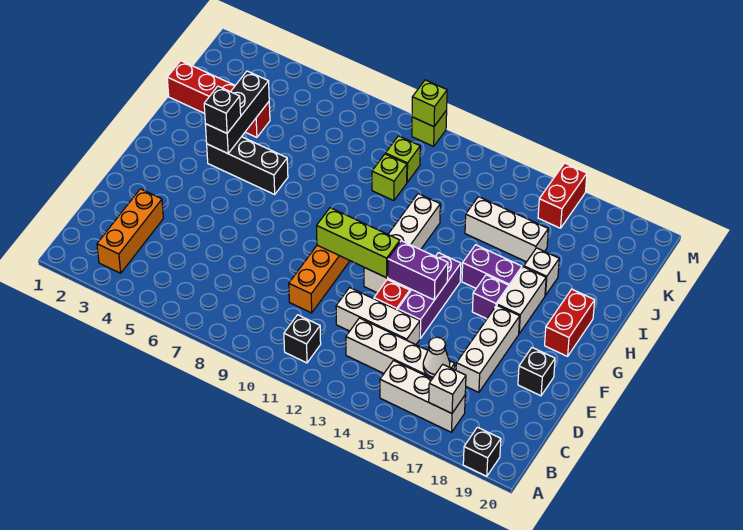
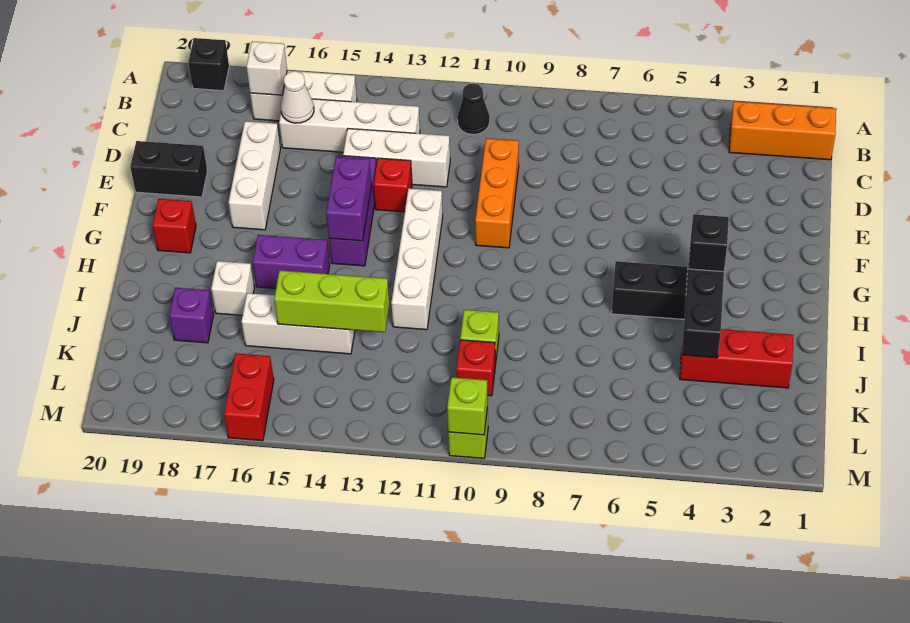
orange 1x3 brick [97,189,163,273] -> orange 1x3 brick turned to [729,101,836,160]
black 1x1 brick [284,315,321,363] -> black 1x1 cone [457,83,490,134]
black 1x1 brick [518,348,555,396] -> black 1x2 brick [130,141,207,197]
lime 1x3 brick [317,208,400,278] -> lime 1x3 brick moved to [274,270,389,332]
purple 1x2 brick [388,241,448,300] -> purple 1x2 brick turned to [326,157,372,241]
purple 1x1 brick [472,275,509,319] -> purple 1x1 brick moved to [169,288,214,343]
white 1x2 brick [497,267,546,333] -> none
red 1x2 brick [545,289,595,356] -> red 1x1 brick [153,199,196,253]
red 1x4 brick [167,61,270,137] -> red 1x3 brick [680,329,793,388]
lime 1x1 brick [385,136,420,182] -> red 1x1 brick [456,340,495,396]

